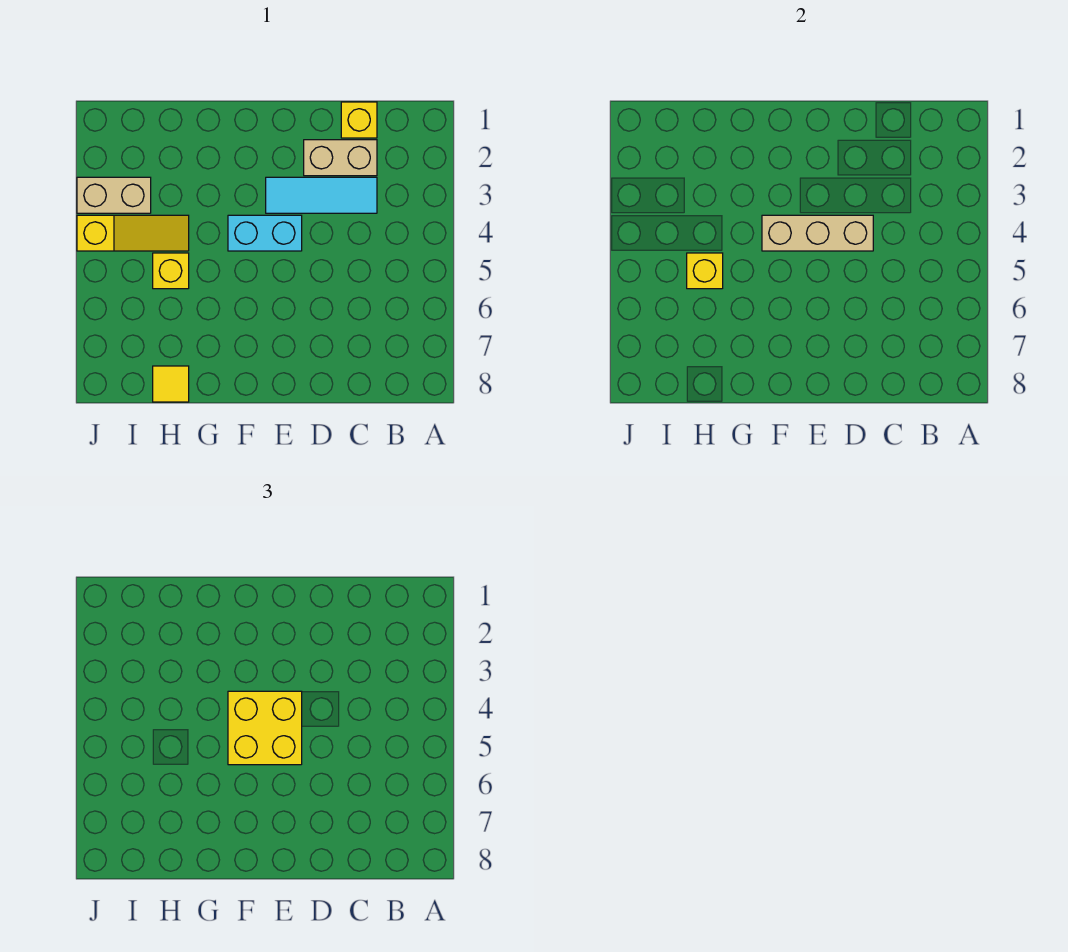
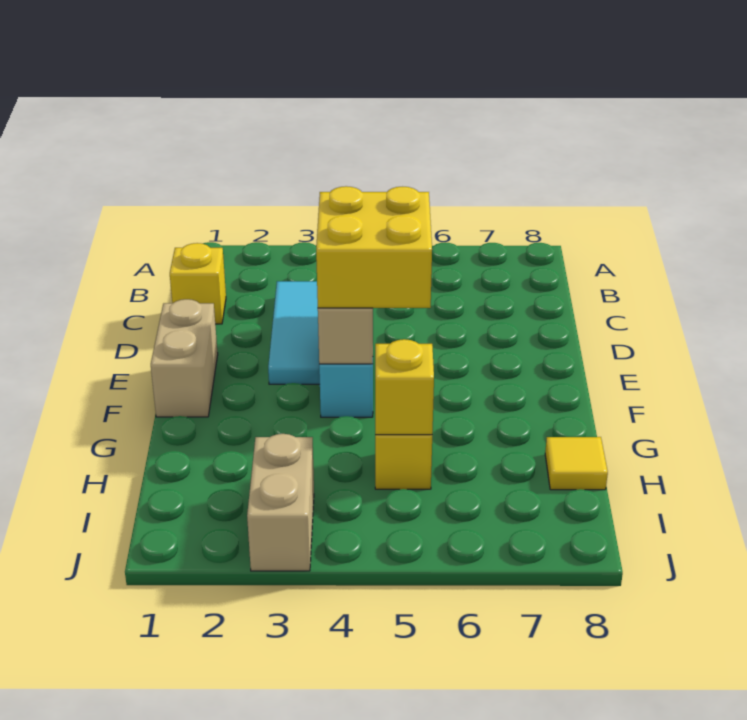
tan 1x2 brick [304,140,377,176] -> tan 1x2 brick moved to [151,299,218,417]
yellow 1x3 slope [77,215,189,251] -> none

